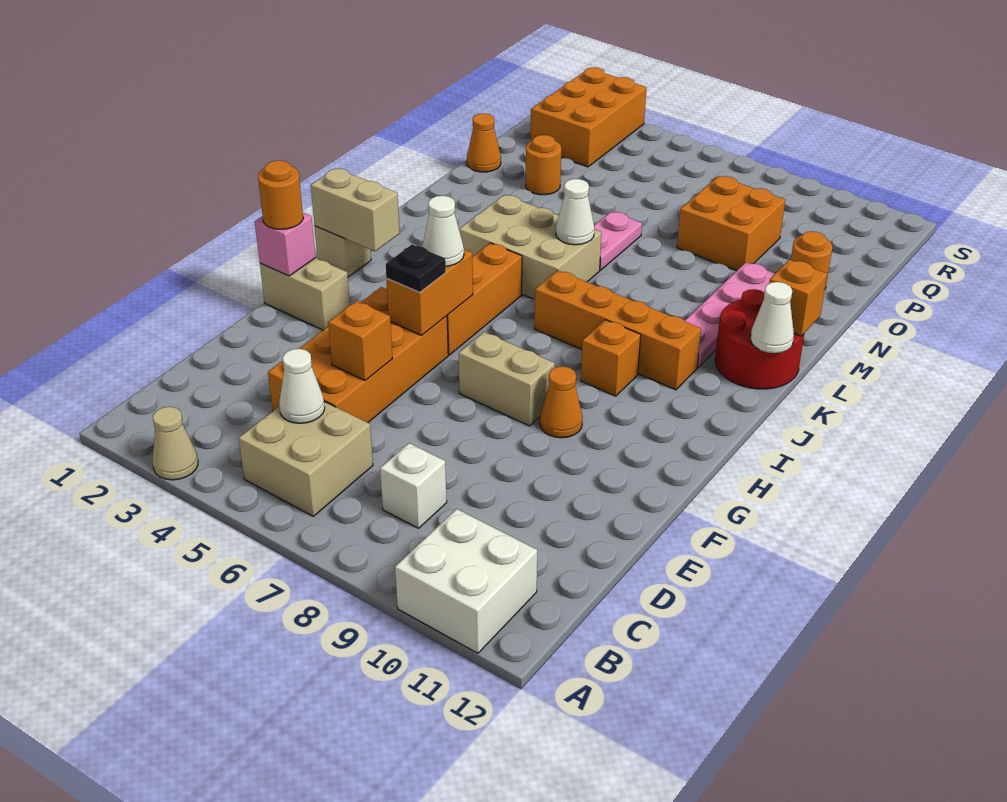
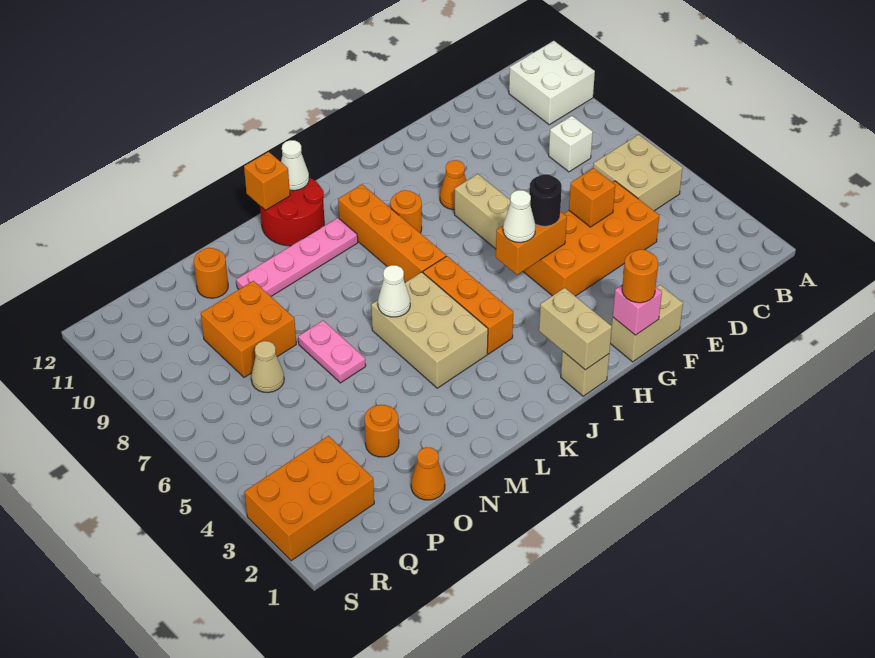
tan 1x1 cone [153,407,198,480] -> tan 1x1 cone moved to [251,341,284,393]
white 1x1 cone [279,349,325,423] -> none
tan 1x2 brick [260,258,350,330] -> tan 1x2 brick turned to [610,285,683,362]
black 1x1 plate [386,244,446,292] -> black 1x1 round brick [529,174,562,226]
orange 1x3 brick [447,243,522,355] -> orange 1x3 brick turned to [423,256,513,354]
orange 1x1 brick [581,320,641,396] -> orange 1x1 round brick [391,190,422,233]
pink 1x2 plate [594,211,642,270] -> pink 1x2 plate turned to [298,320,366,383]

